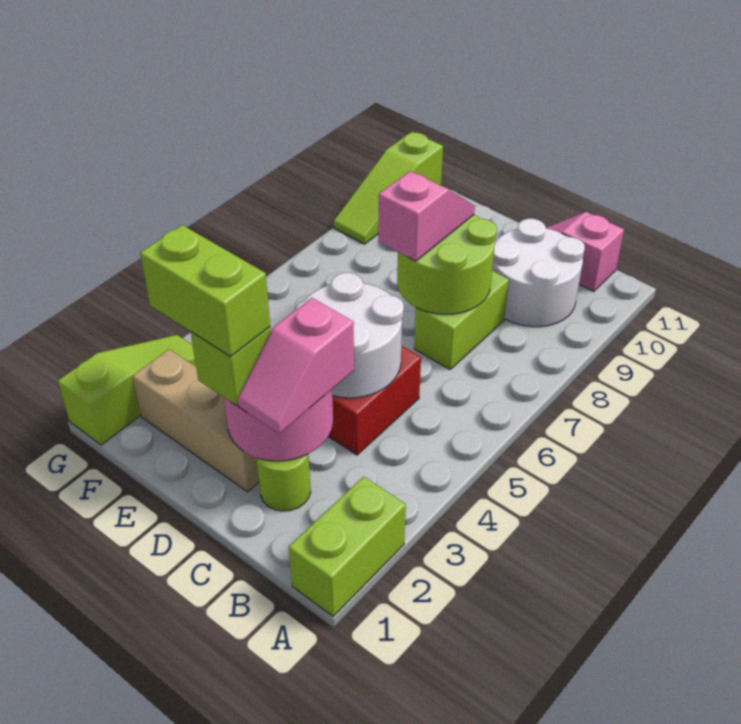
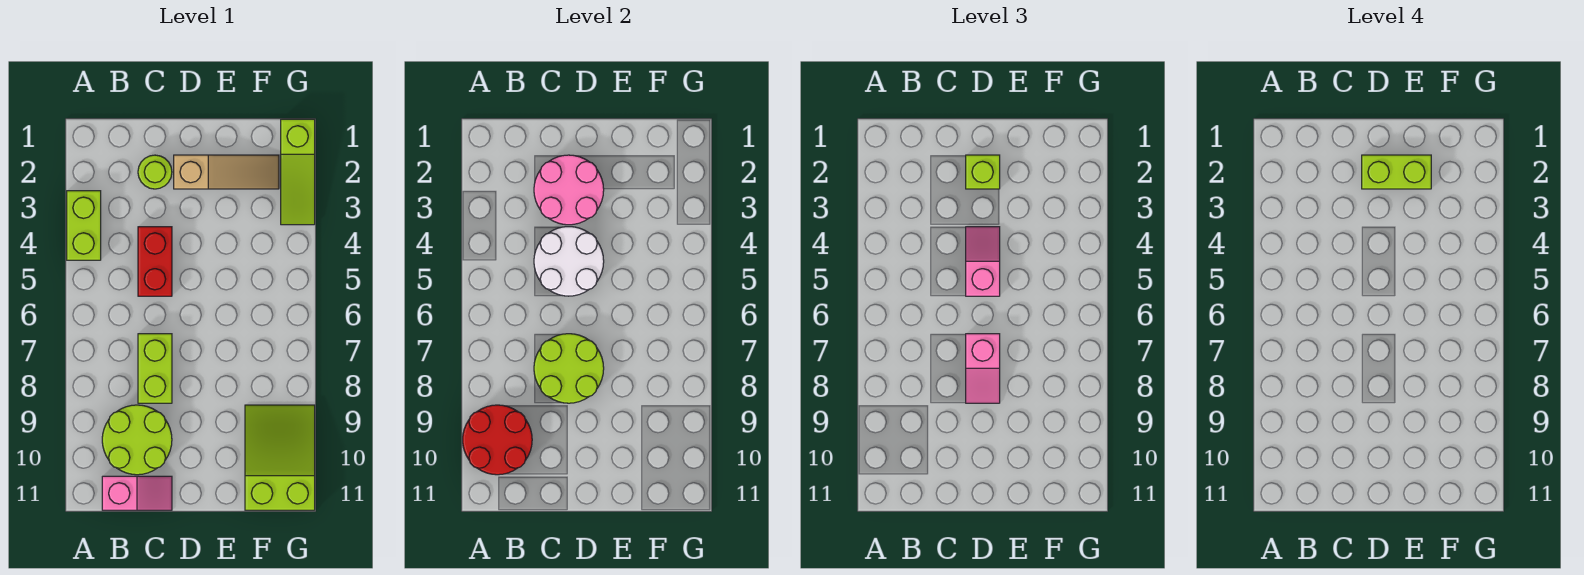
lime 1x2 brick [289,477,406,616] -> lime 1x2 brick moved to [67,191,101,260]
none -> red 2x2 round brick [463,405,532,475]
white 2x2 round brick [492,219,585,327] -> lime 2x2 round brick [102,405,172,475]
pink 1x2 slope [238,298,354,434] -> pink 1x2 slope moved to [966,227,1000,296]
tan 1x3 brick [133,349,259,492] -> tan 1x3 slope [174,155,279,189]
lime 1x3 slope [334,132,443,244] -> lime 2x3 slope [245,405,315,510]

